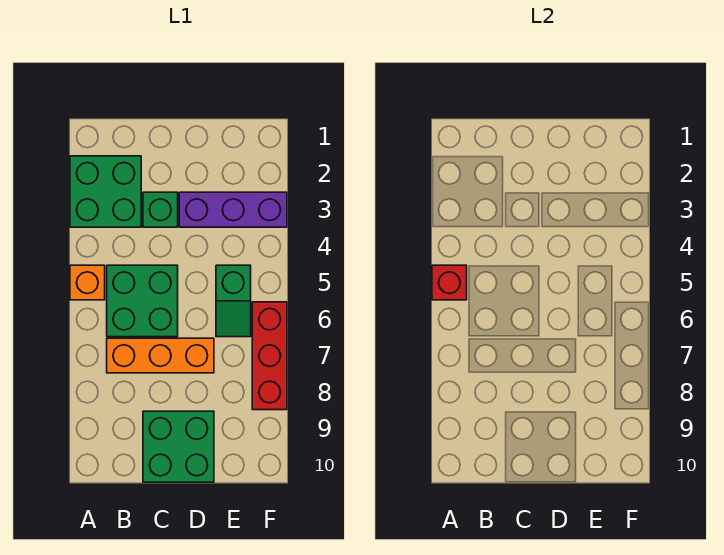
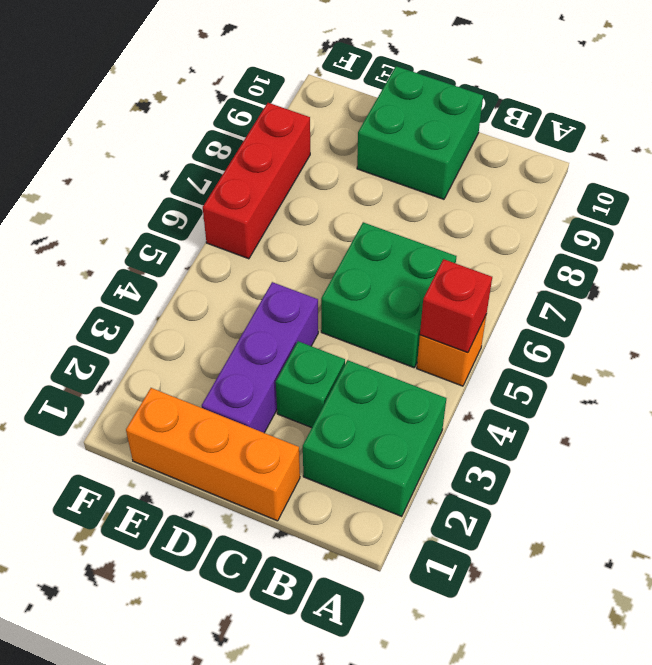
orange 1x3 brick [107,338,214,373] -> orange 1x3 brick moved to [126,388,300,521]
purple 1x3 brick [179,192,287,227] -> purple 1x3 brick turned to [202,282,318,433]
green 1x2 slope [216,265,251,337] -> none

